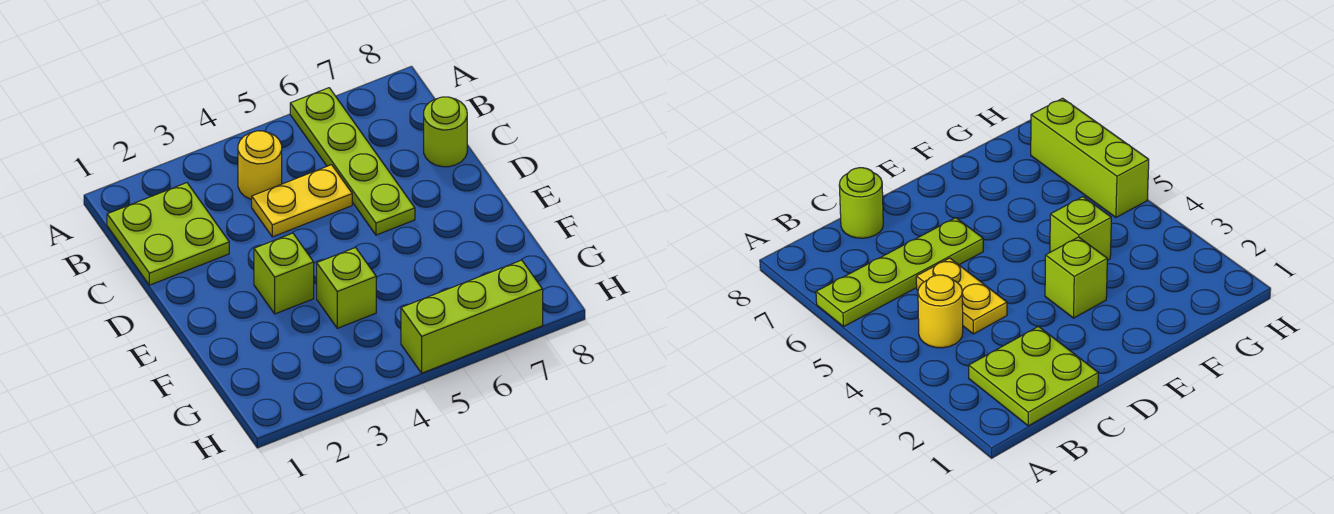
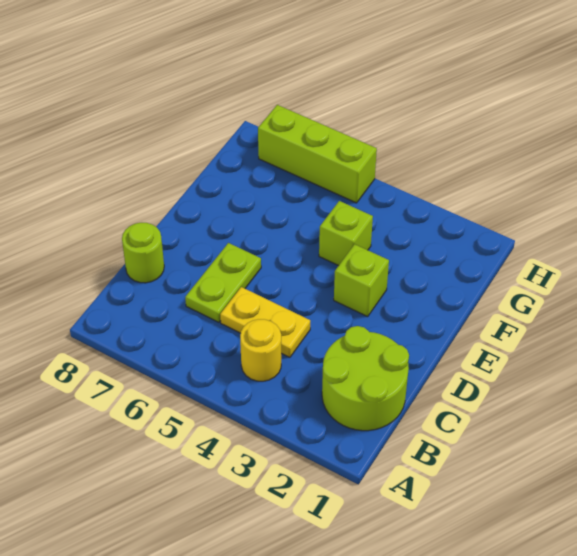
lime 1x4 plate [290,88,415,235] -> lime 1x2 plate [185,243,261,322]
lime 2x2 plate [107,183,229,285] -> lime 2x2 round brick [322,326,409,431]

